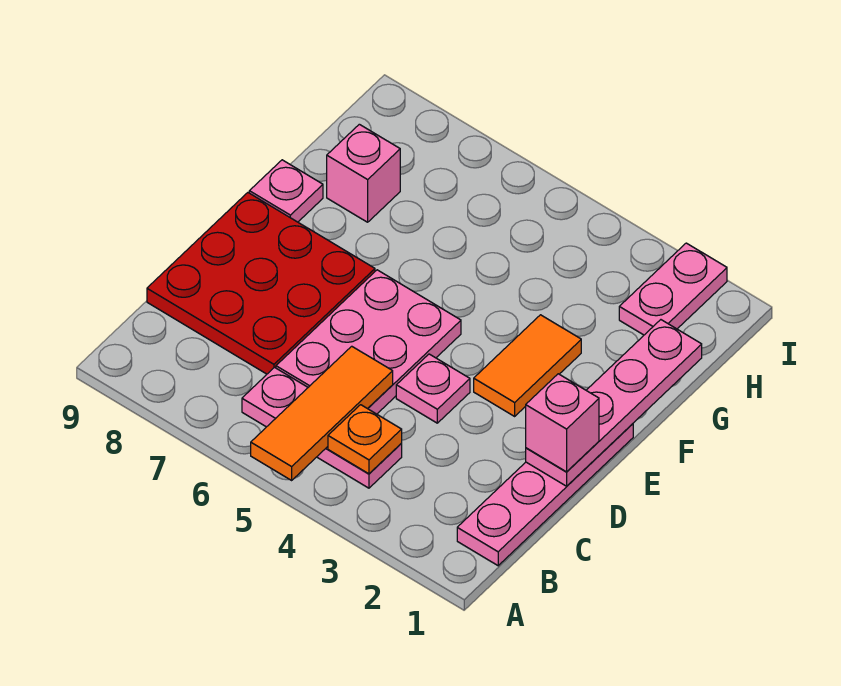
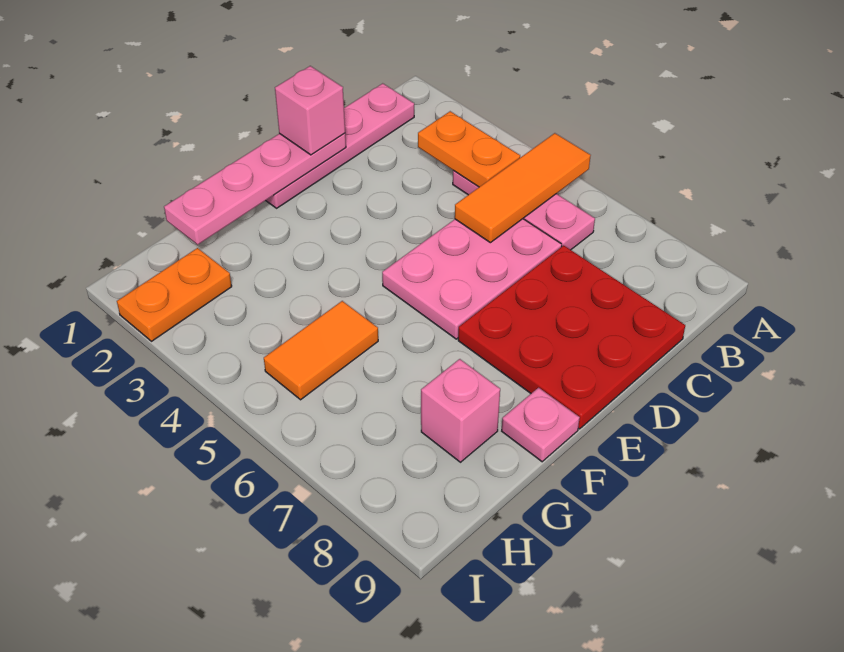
orange 1x1 plate [328,405,402,474] -> orange 1x2 plate [418,111,520,187]
pink 1x1 plate [396,354,470,423] -> none
orange 1x2 tile [474,315,581,416] -> orange 1x2 tile moved to [264,301,378,400]
pink 1x2 plate [619,243,727,335] -> orange 1x2 plate [117,248,232,341]

